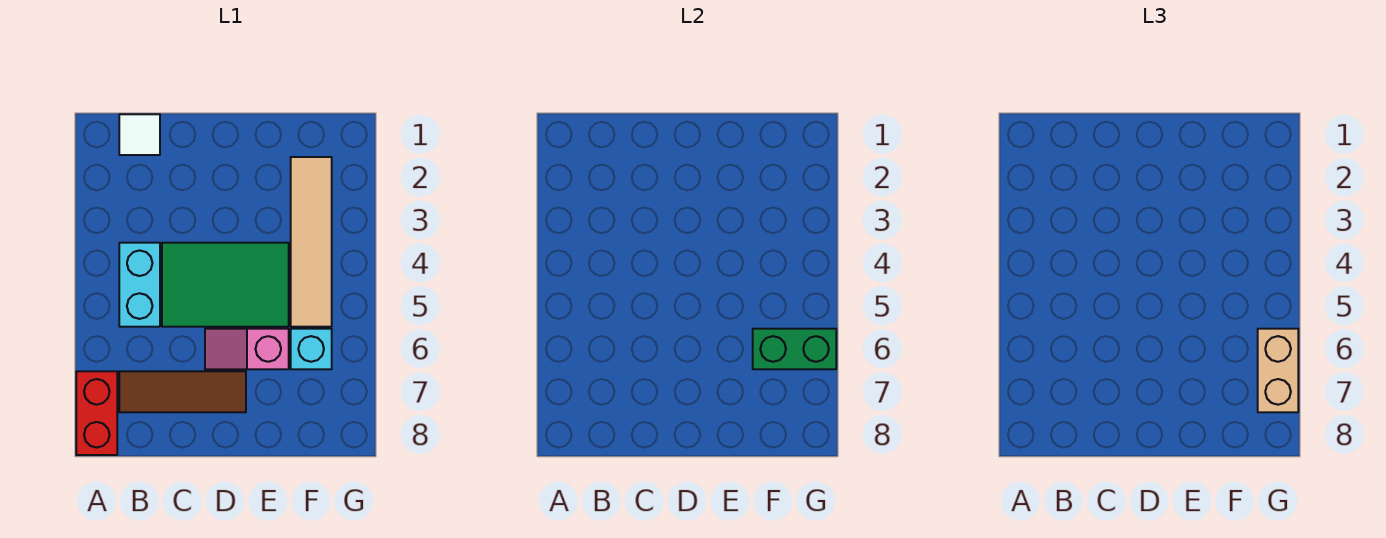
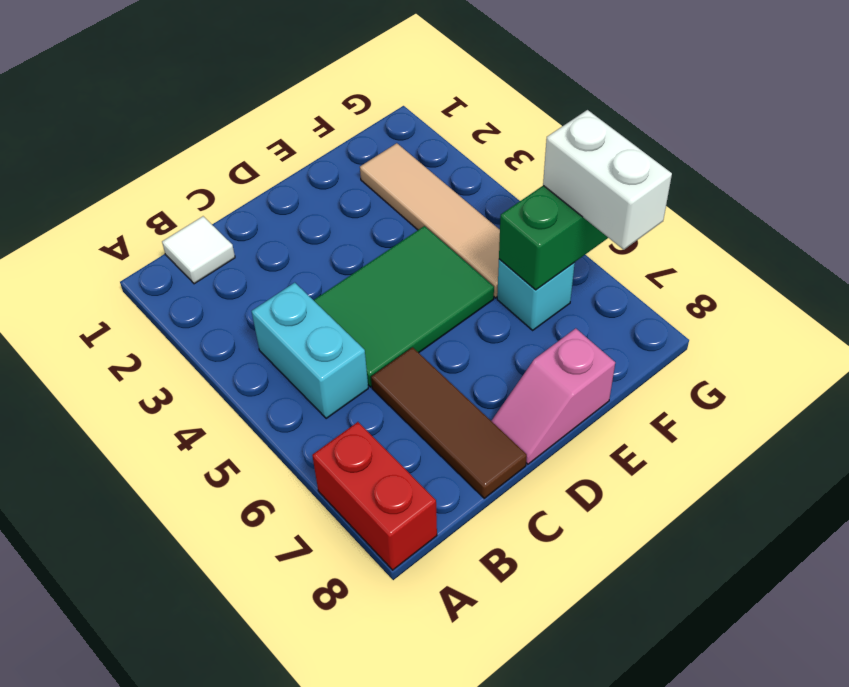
brown 1x3 tile [119,371,246,412] -> brown 1x3 tile turned to [371,347,527,498]
pink 1x2 slope [205,329,289,369] -> pink 1x2 slope moved to [492,328,615,464]
tan 1x2 brick [1258,329,1298,412] -> white 1x2 brick [543,110,672,250]

